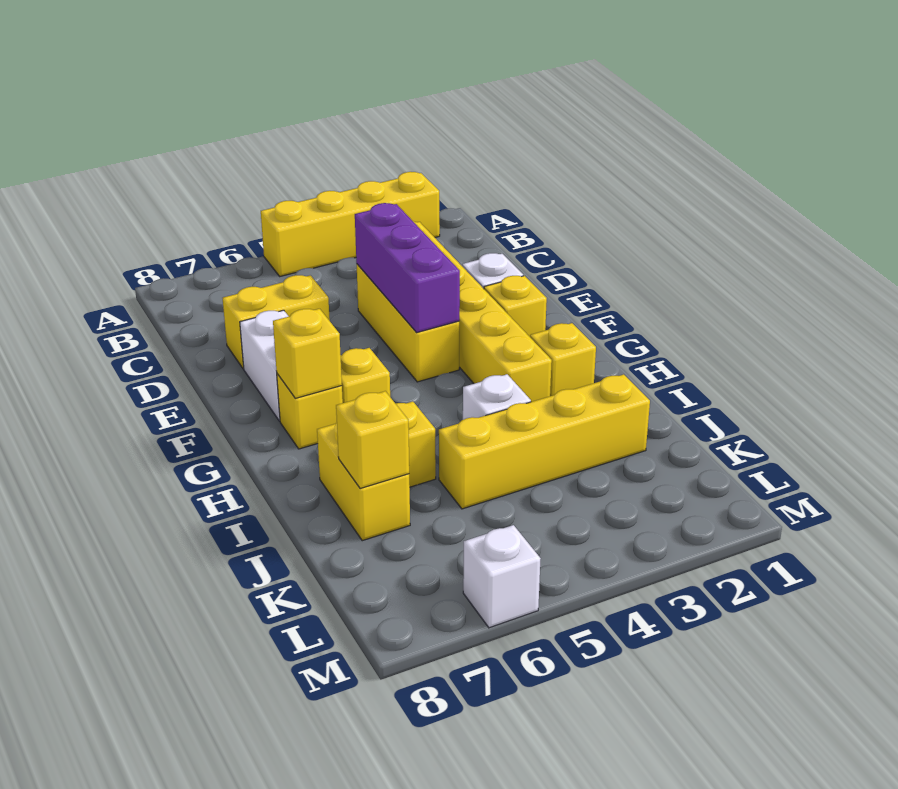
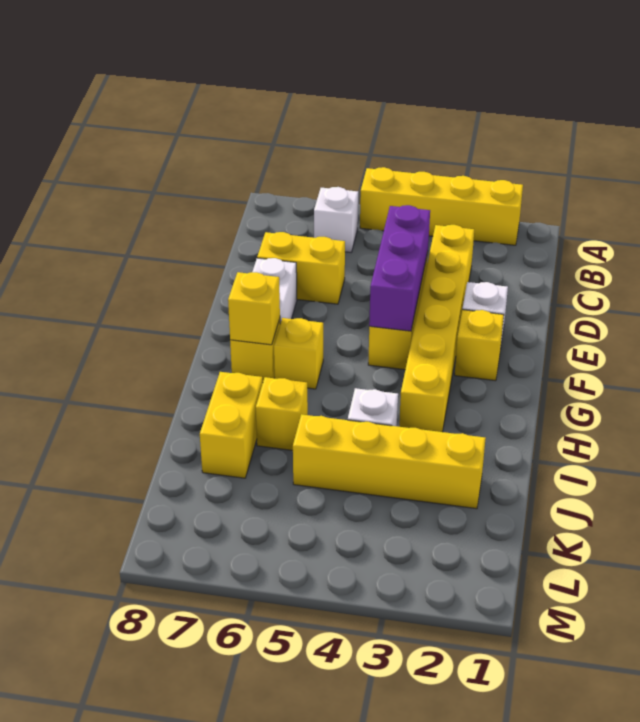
yellow 1x1 brick [530,323,596,396] -> none
yellow 1x1 brick [336,391,409,489] -> none
white 1x1 brick [463,525,541,628] -> white 1x1 brick moved to [314,187,358,252]

